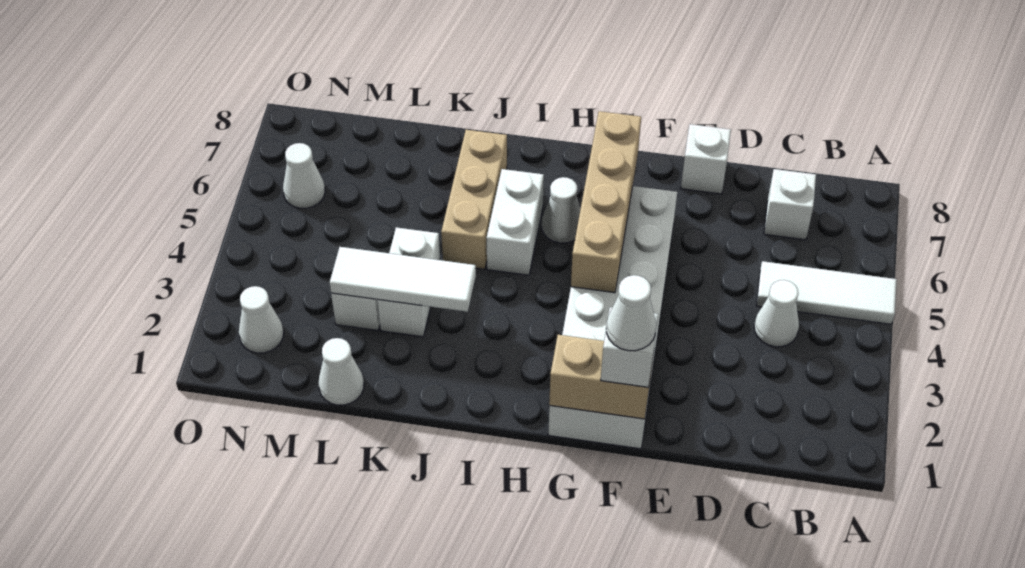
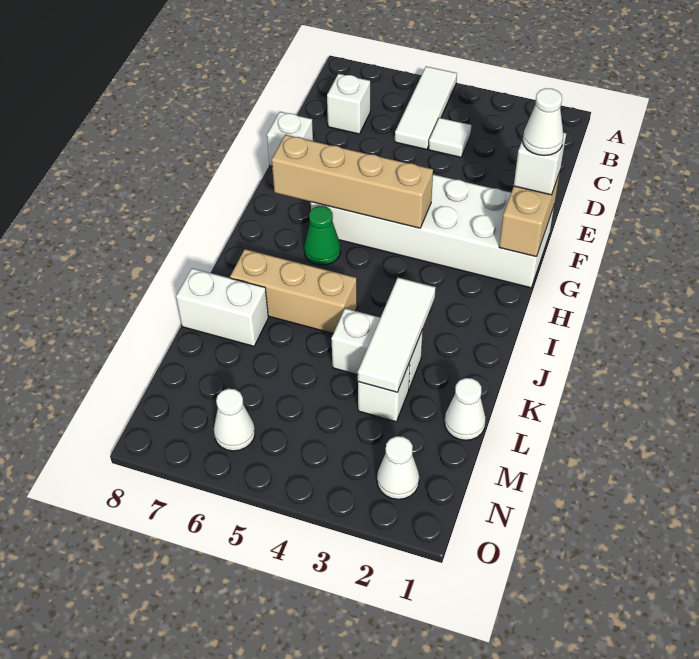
white 1x1 cone [754,280,799,347] -> white 1x1 tile [429,118,471,157]
white 1x1 cone [542,177,581,243] -> green 1x1 cone [304,206,341,265]
white 1x2 brick [487,169,544,275] -> white 1x2 brick moved to [176,268,268,346]

